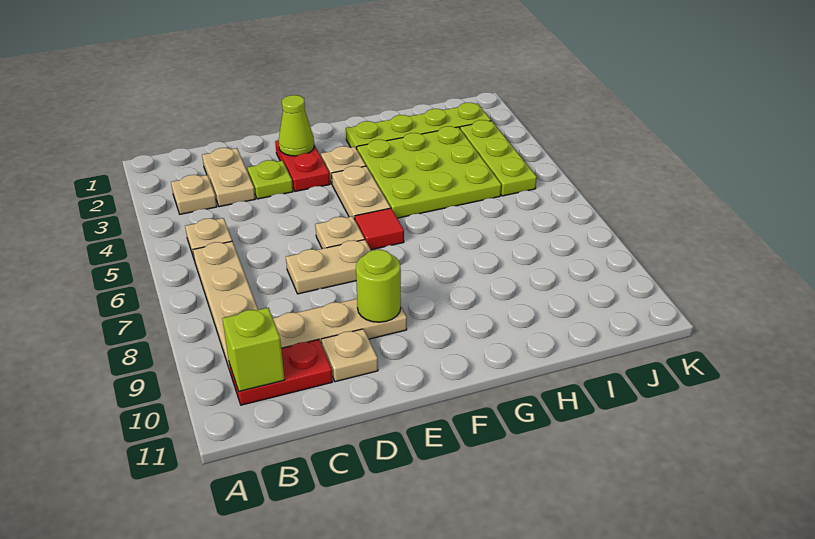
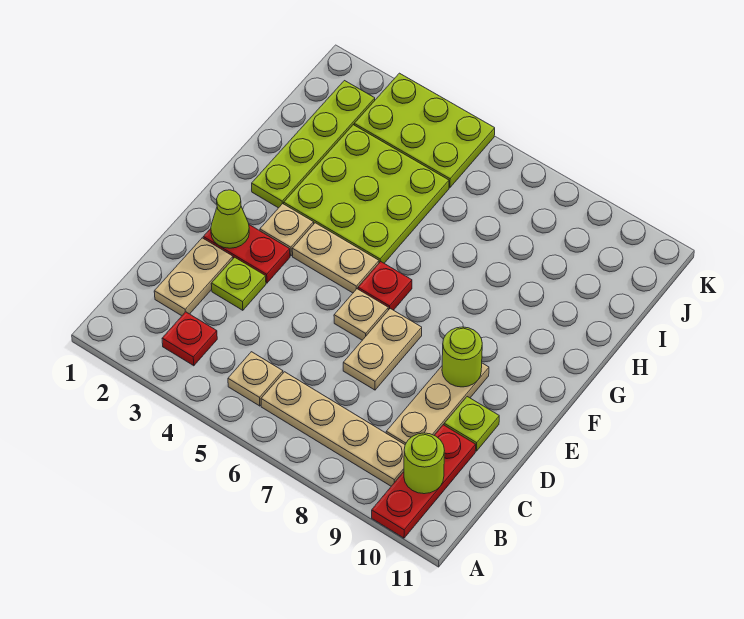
tan 1x1 plate [171,175,217,214] -> red 1x1 plate [162,312,217,366]
red 1x2 plate [229,340,333,405] -> red 1x3 plate [372,425,476,538]
lime 1x1 brick [222,308,285,391] -> lime 1x1 round brick [404,433,445,494]
tan 1x2 plate [202,148,255,207] -> tan 1x2 plate turned to [154,238,233,316]
tan 1x1 plate [321,329,378,382] -> lime 1x1 plate [444,397,499,451]
red 1x1 tile [355,208,404,250] -> red 1x1 plate [358,262,412,310]
lime 1x3 plate [460,120,537,196] -> lime 2x3 plate [354,73,495,188]

